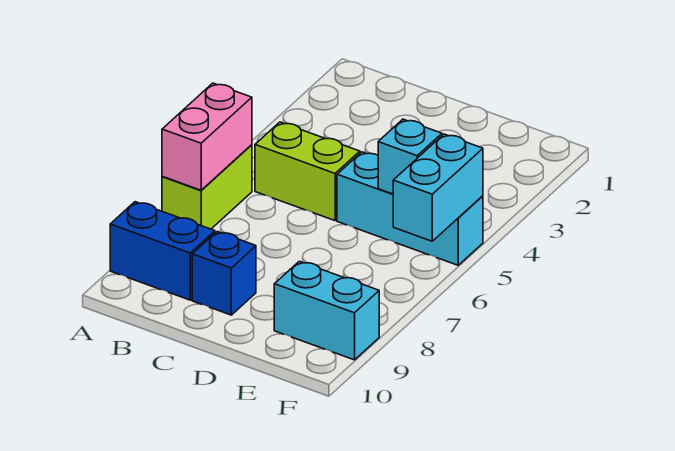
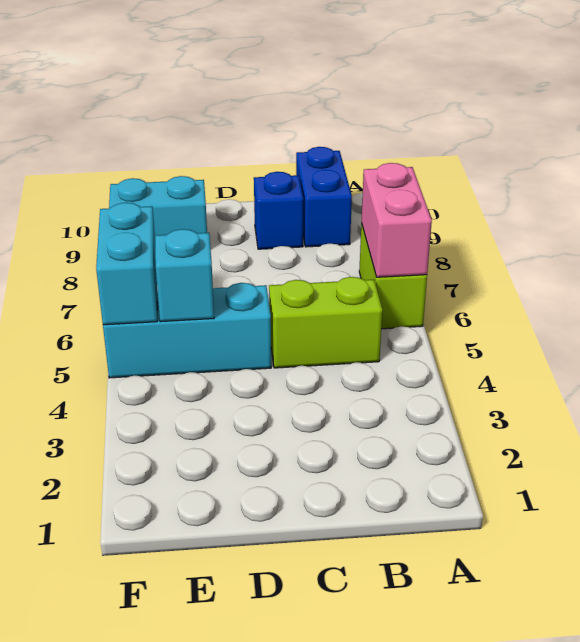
blue 1x2 brick [110,202,215,300] -> blue 1x2 brick turned to [296,147,352,247]

